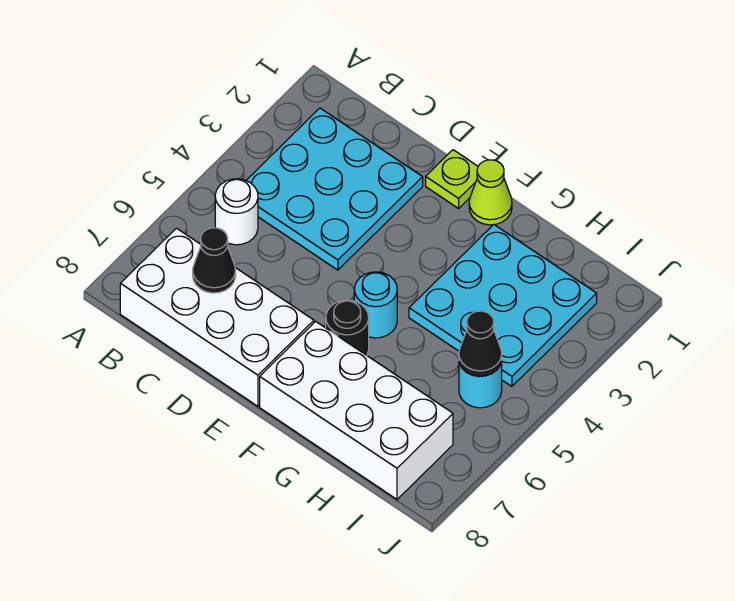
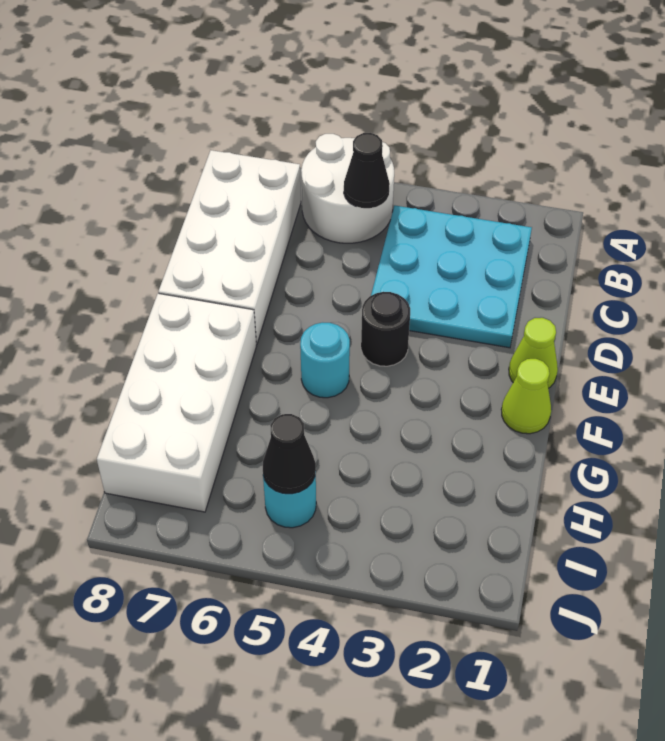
white 1x1 round brick [215,179,258,245] -> white 2x2 round brick [301,134,394,243]
black 1x1 cone [193,228,236,293] -> black 1x1 cone moved to [344,133,390,208]
lime 1x1 plate [426,150,478,208] -> lime 1x1 cone [509,318,558,388]
black 1x1 round brick [325,300,369,355] -> black 1x1 round brick moved to [361,292,410,366]
cyan 3x3 plate [409,225,597,386] -> none

